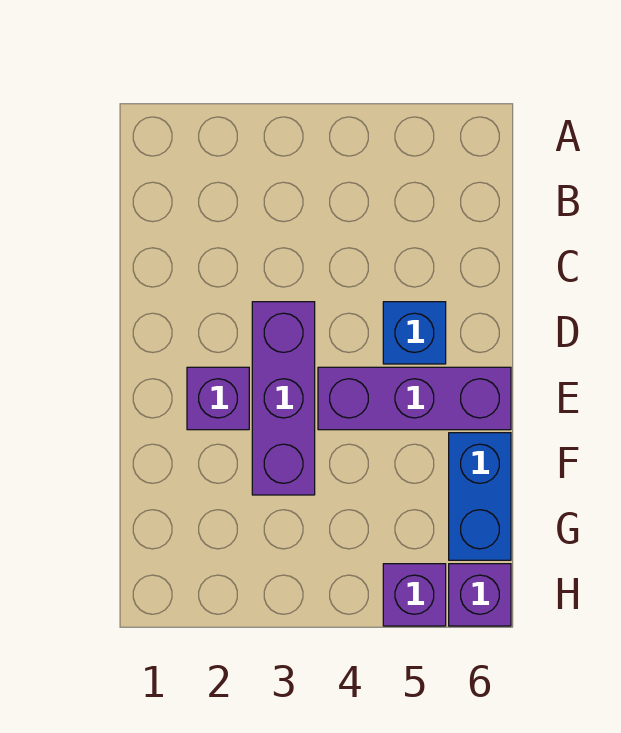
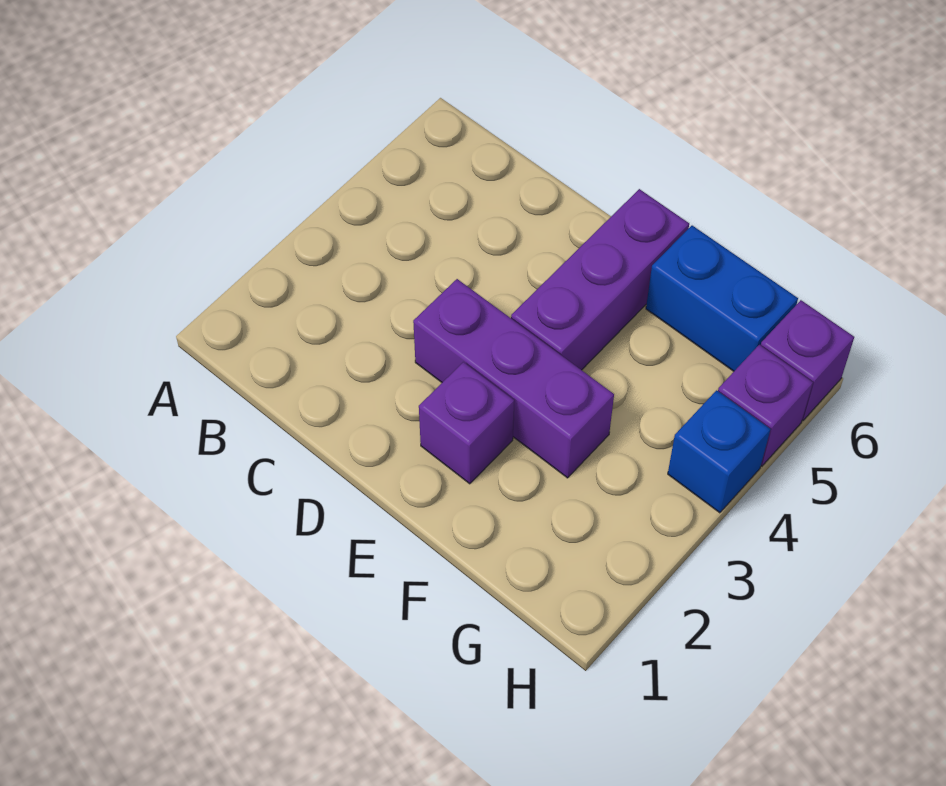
blue 1x1 brick [383,302,446,364] -> blue 1x1 brick moved to [668,390,770,513]

